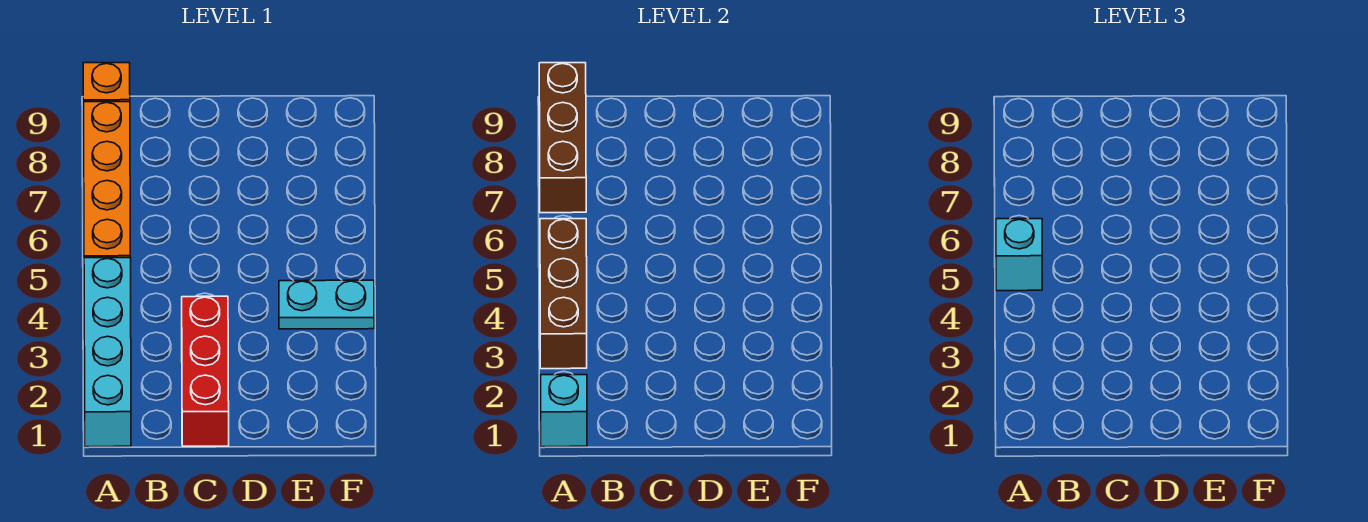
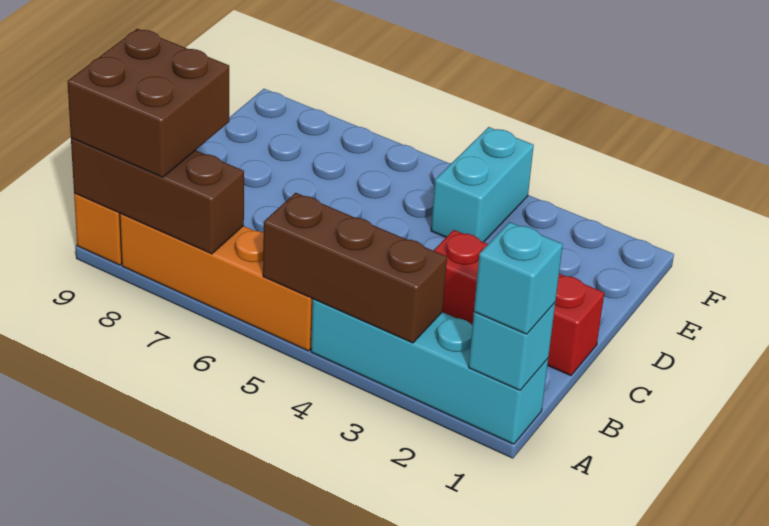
cyan 1x1 brick [996,219,1042,291] -> cyan 1x1 brick moved to [474,222,563,334]
none -> brown 2x2 brick [67,29,229,177]
cyan 1x2 plate [279,280,374,329] -> cyan 1x2 brick [431,127,534,242]

